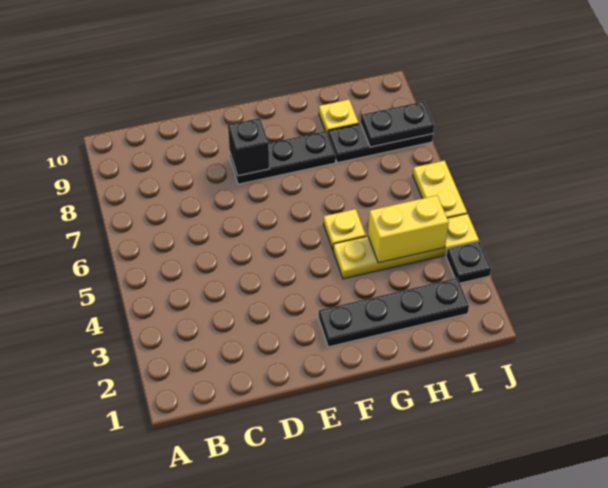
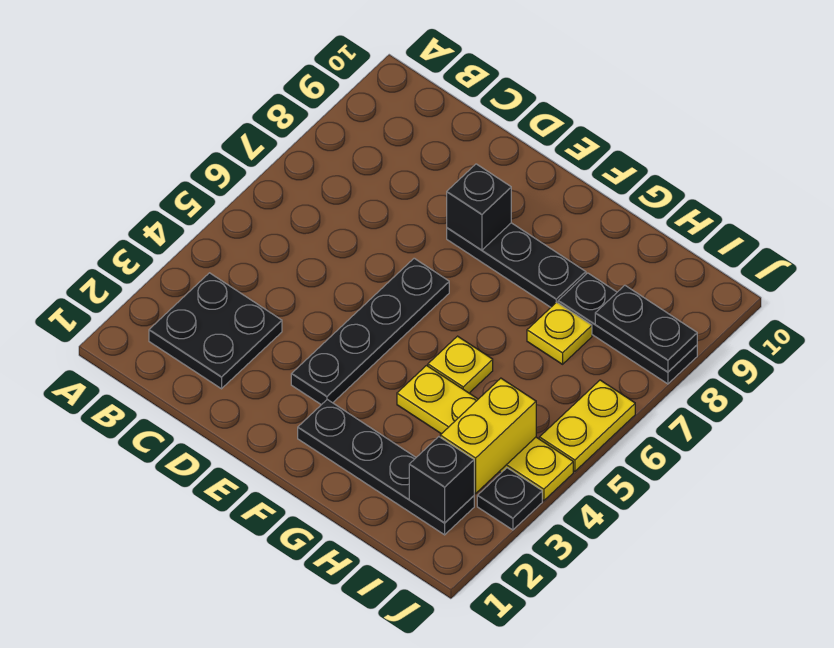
none -> black 2x2 plate [149,273,282,389]
none -> black 1x4 plate [291,258,449,405]
yellow 1x2 brick [368,195,449,263] -> yellow 1x2 brick turned to [440,378,536,493]
yellow 1x1 plate [319,100,359,133] -> yellow 1x1 plate moved to [527,302,592,364]
none -> black 1x1 brick [409,437,474,523]

